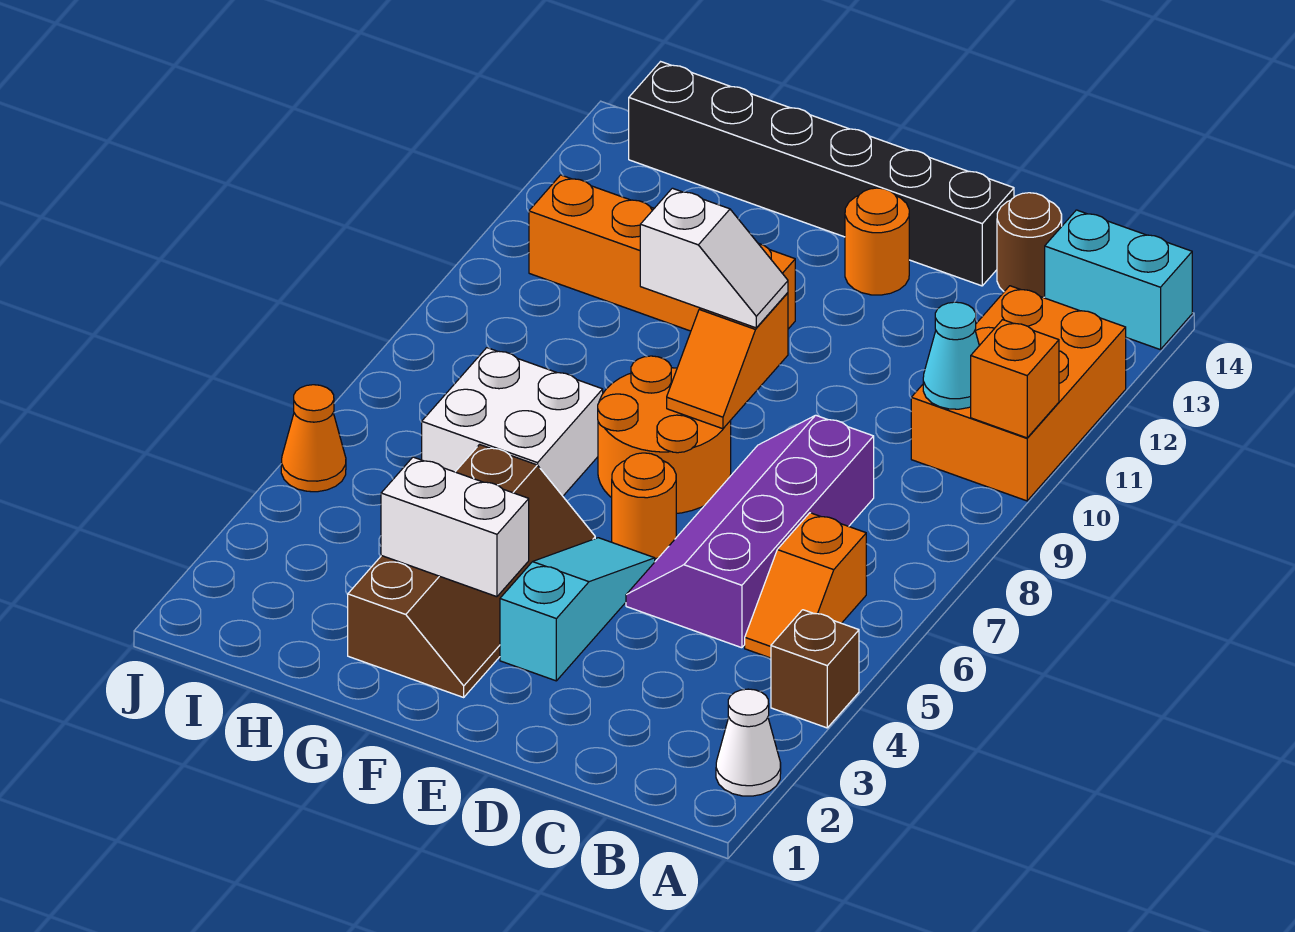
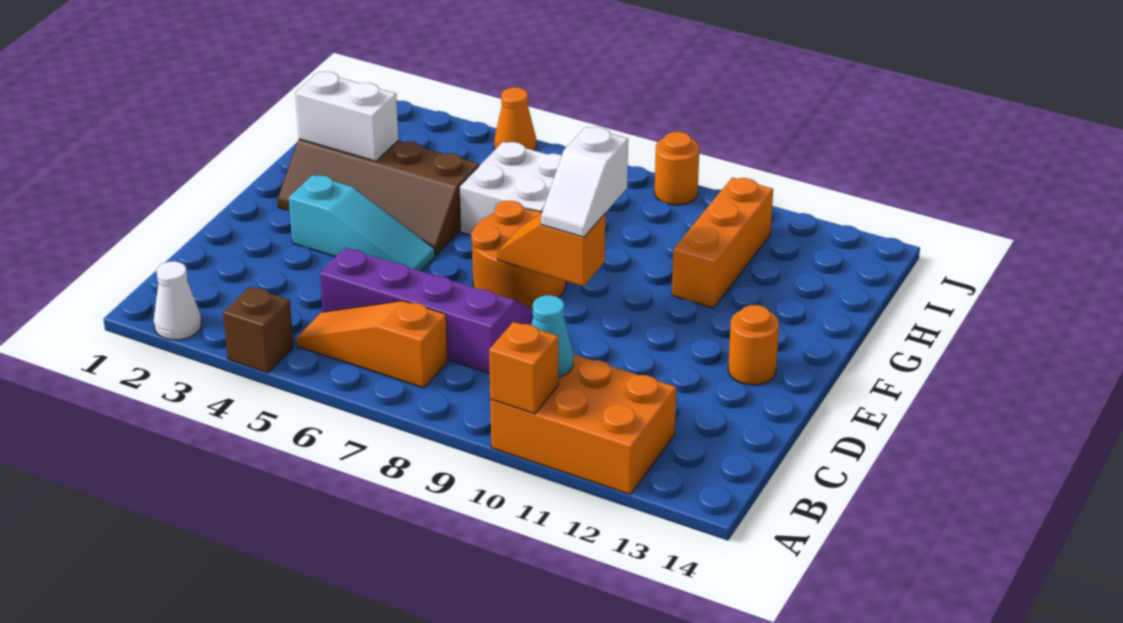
cyan 1x2 brick [1045,210,1192,350] -> none
orange 1x2 slope [745,513,866,658] -> orange 1x3 slope [296,301,448,388]
brown 1x1 round brick [997,193,1062,298] -> none
black 1x6 brick [629,62,1014,286] -> none
orange 1x1 round brick [612,453,676,559] -> orange 1x1 round brick moved to [655,132,699,205]
white 1x2 brick [381,457,529,597] -> white 1x2 brick turned to [295,72,398,161]
orange 1x4 brick [529,175,795,331] -> orange 1x3 brick [672,177,773,308]

